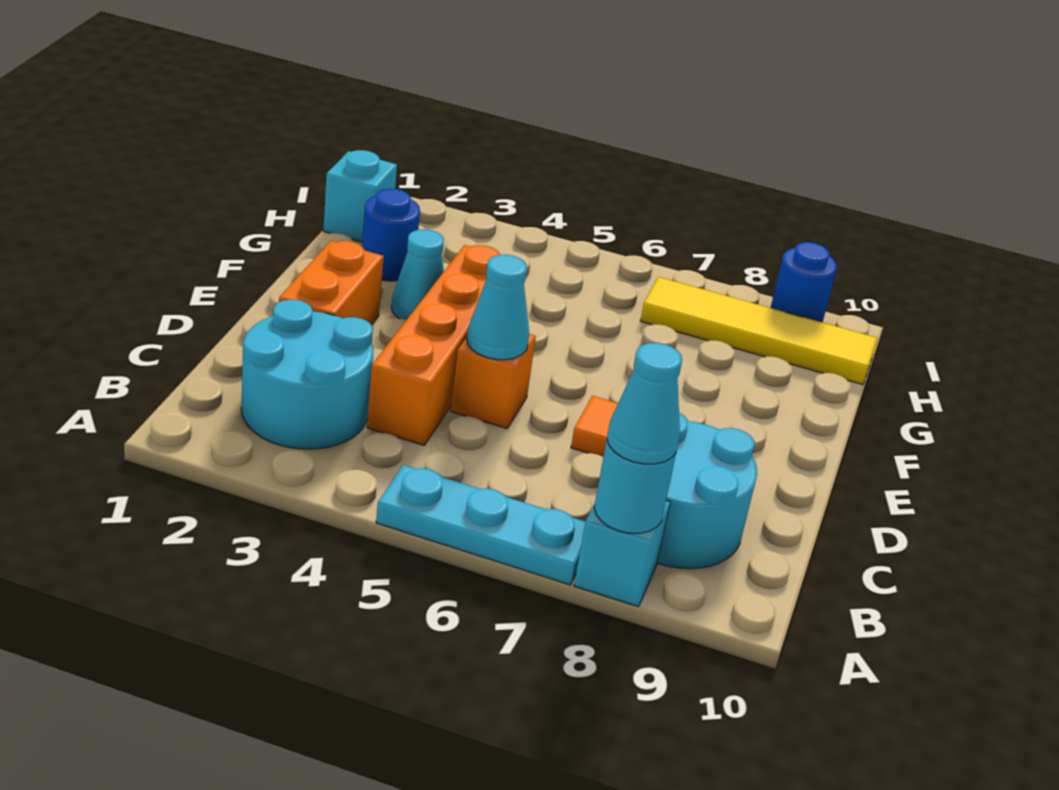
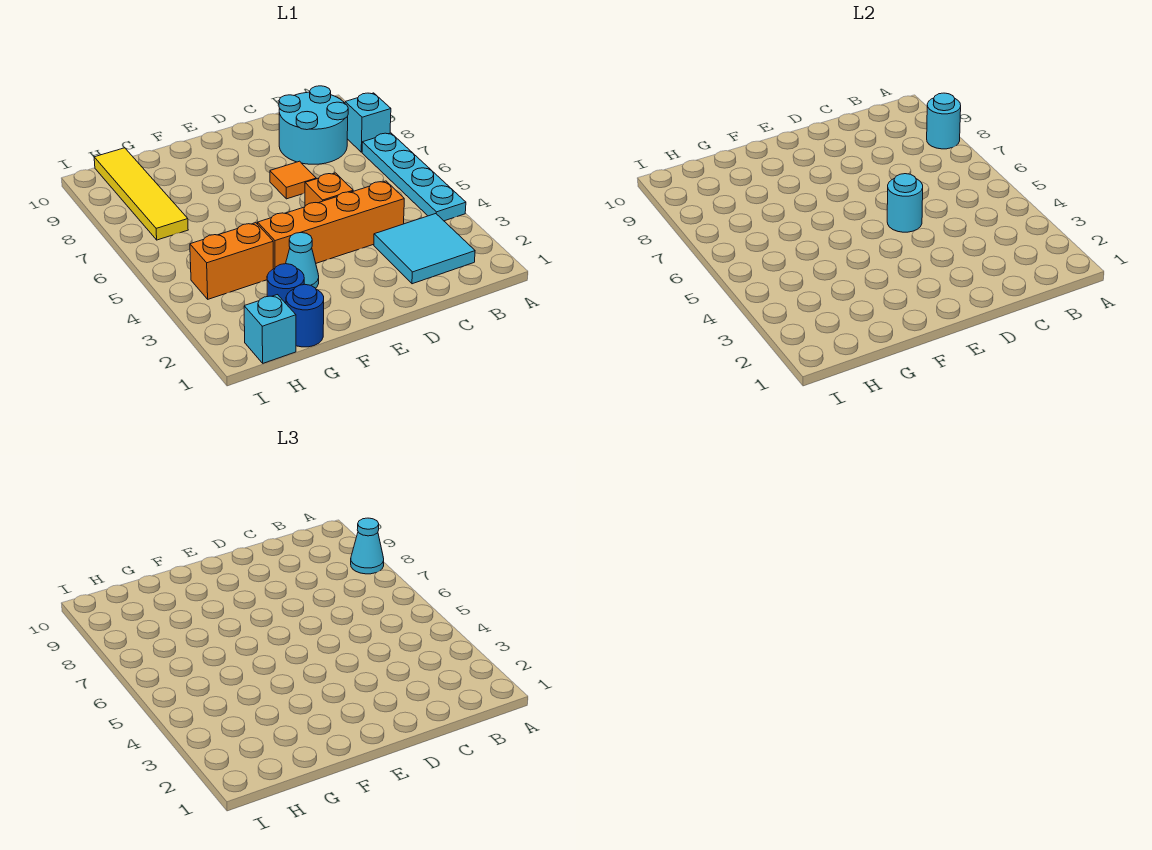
cyan 1x3 plate [376,465,585,585] -> cyan 1x4 plate [362,133,466,221]
cyan 2x2 round brick [241,300,373,449] -> cyan 2x2 tile [374,214,475,284]
orange 1x2 brick [279,241,384,325] -> orange 1x2 brick moved to [190,223,273,299]
cyan 1x1 cone [467,255,529,360] -> cyan 1x1 round brick [887,174,923,232]
blue 1x1 round brick [771,242,837,322] -> blue 1x1 round brick moved to [286,284,324,347]

